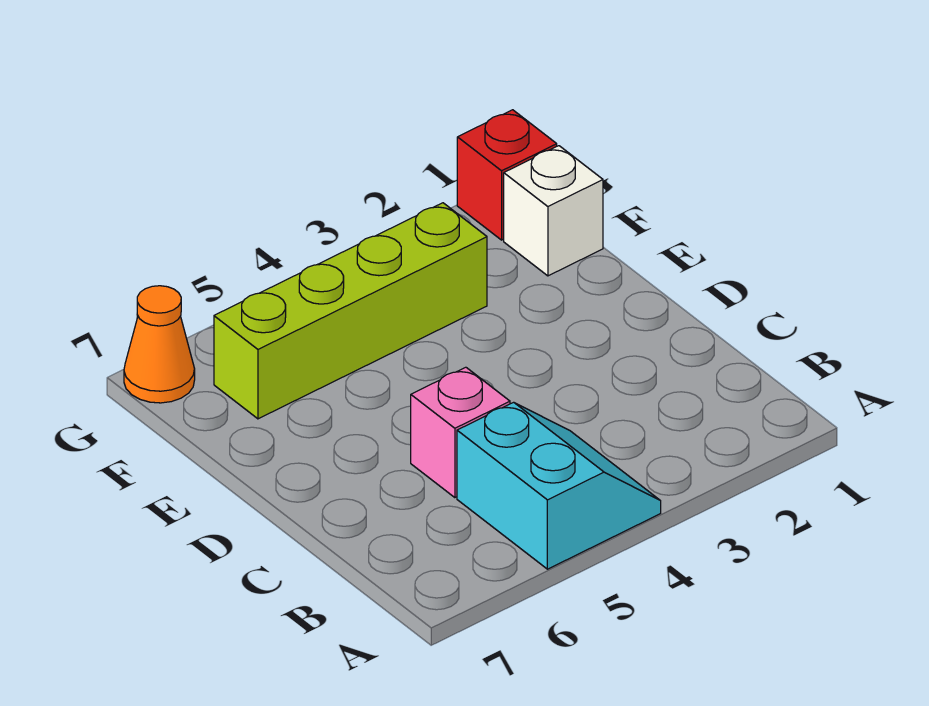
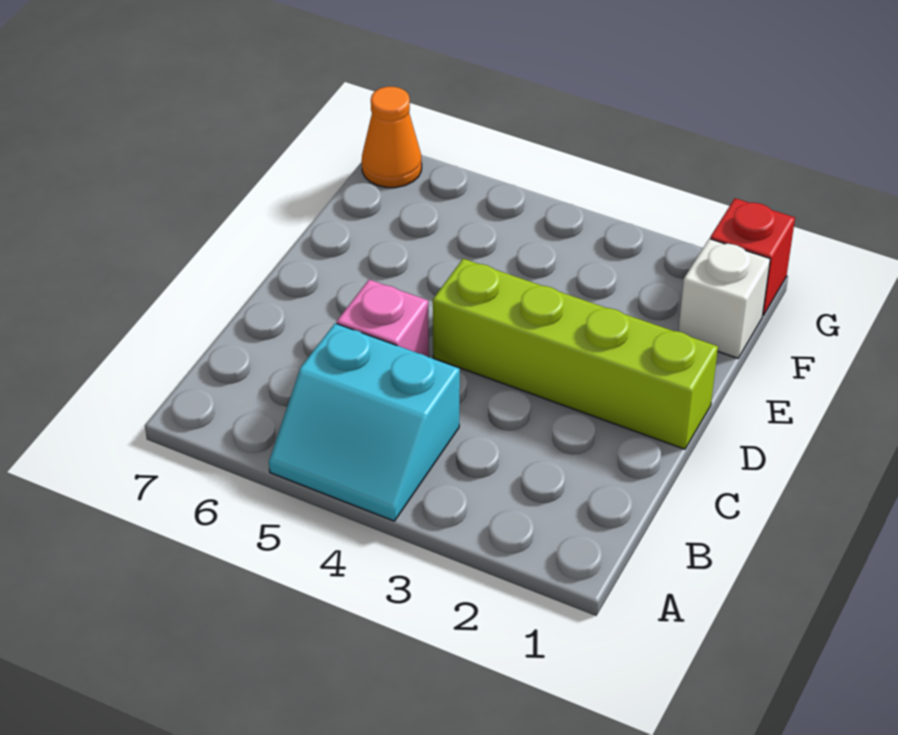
cyan 2x2 slope [457,402,661,569] -> cyan 2x2 slope turned to [269,323,460,521]
lime 1x4 brick [214,203,487,419] -> lime 1x4 brick moved to [433,259,718,449]

